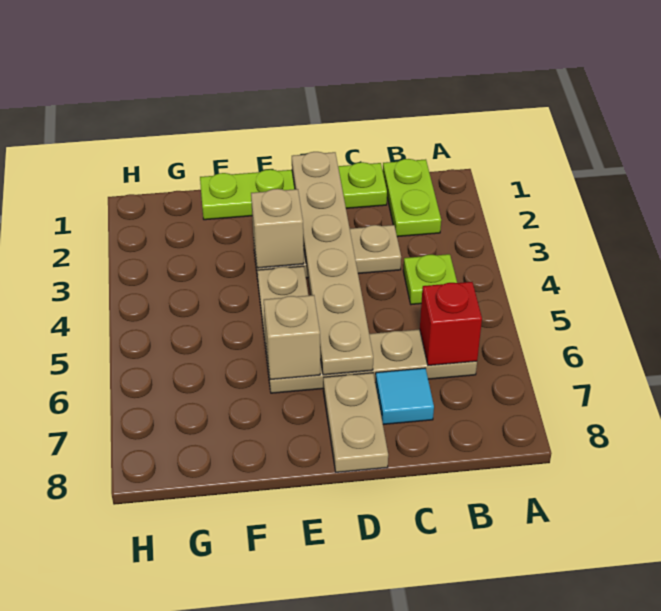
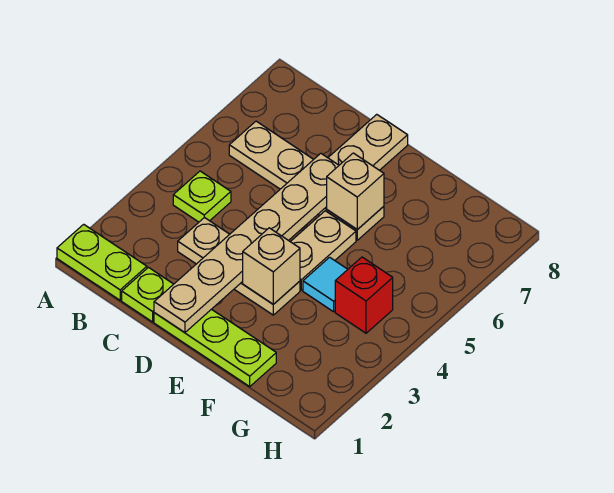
lime 1x2 plate [383,159,441,237] -> lime 1x2 plate turned to [57,224,147,300]
red 1x1 brick [420,282,482,365] -> red 1x1 brick moved to [335,257,393,333]
cyan 1x1 tile [375,368,434,424] -> cyan 1x1 tile moved to [303,257,348,312]

